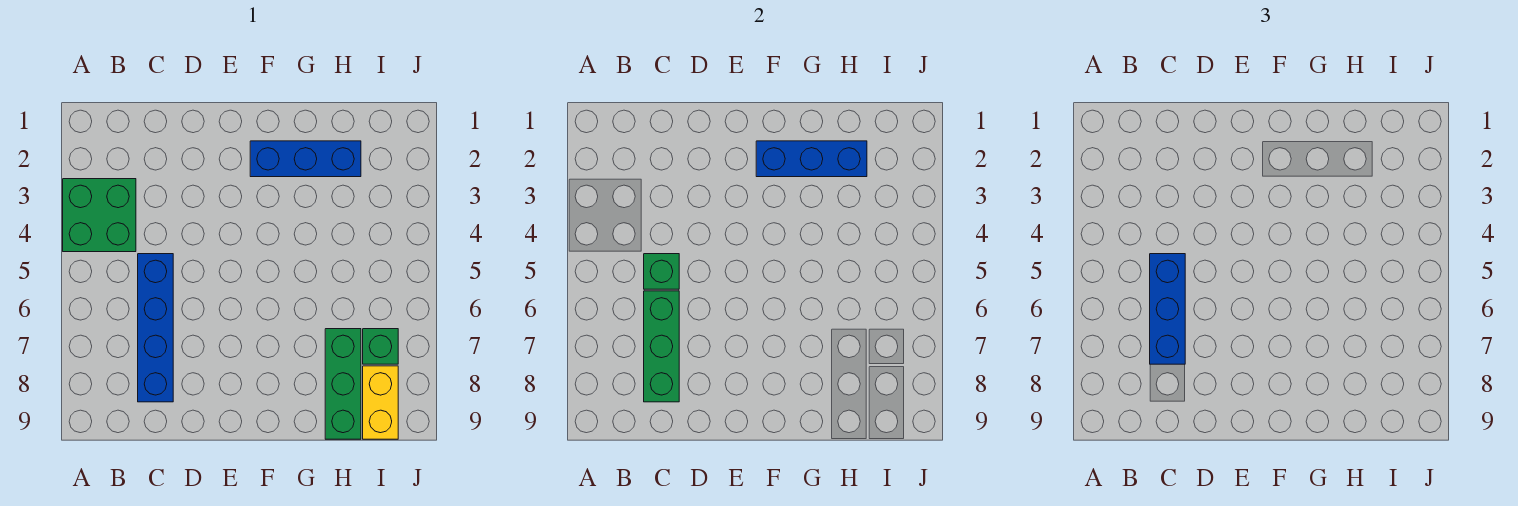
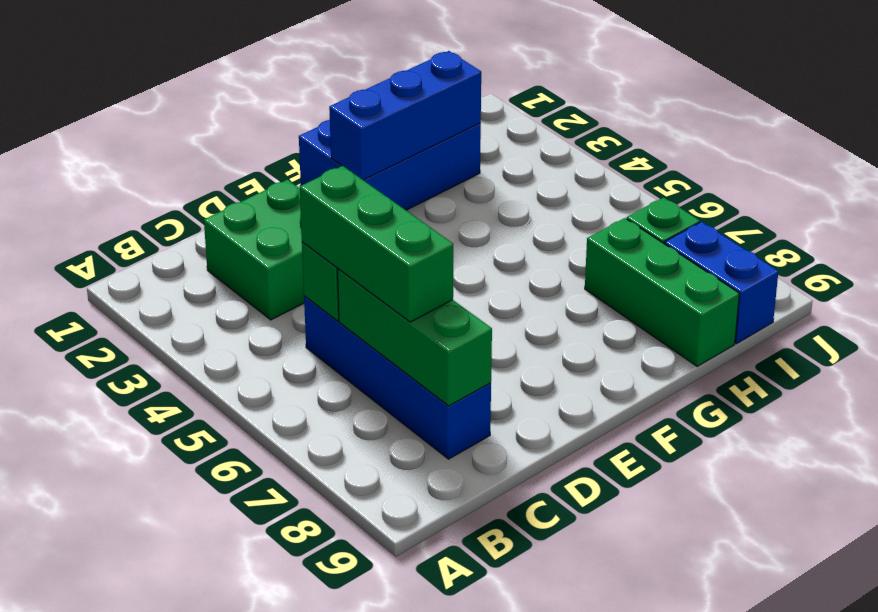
green 2x2 brick [63,179,136,252] -> green 2x2 brick moved to [204,180,304,320]
blue 1x3 brick [1150,254,1185,364] -> green 1x3 brick [300,166,453,322]
blue 1x3 brick [250,141,361,177] -> blue 2x3 brick [299,120,481,210]
yellow 1x2 brick [363,366,398,439] -> blue 1x2 brick [664,222,778,343]

